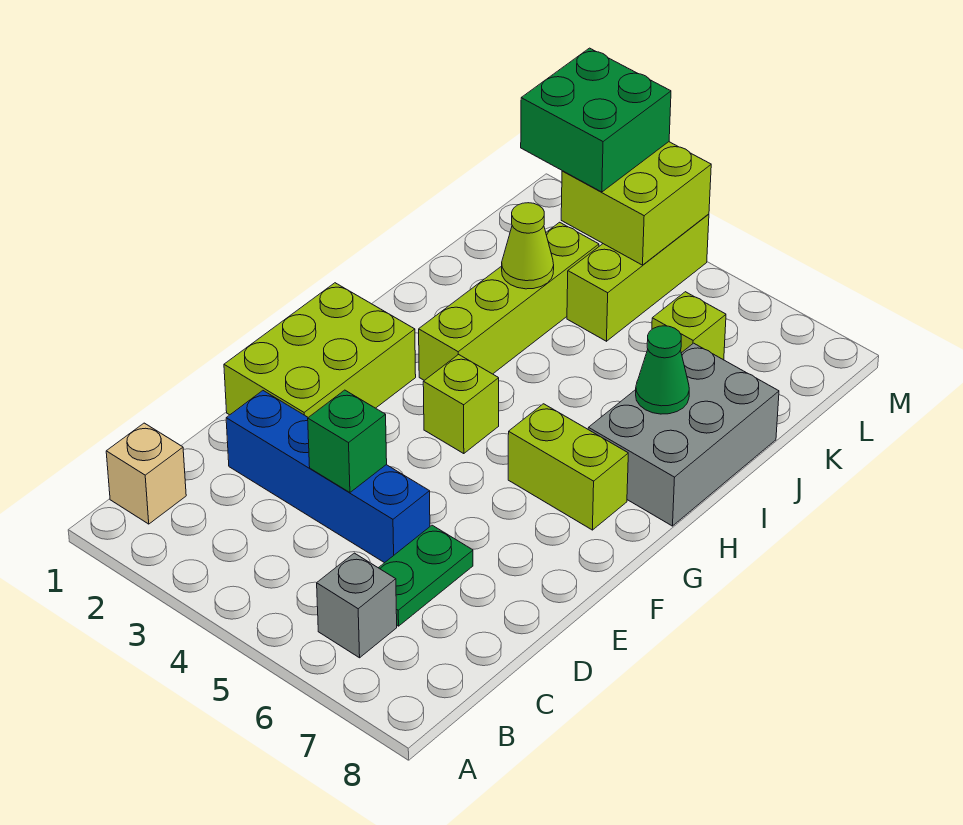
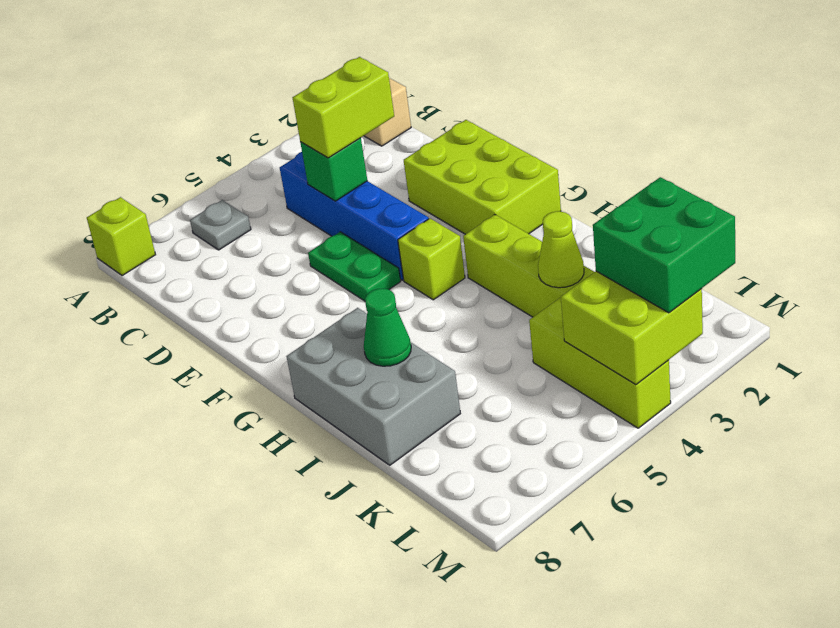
grey 1x1 brick [317,553,397,658] -> grey 1x1 plate [190,200,251,250]
green 1x2 plate [379,525,473,626] -> green 1x2 plate moved to [308,232,401,301]
blue 1x4 brick [226,391,430,563] -> blue 1x4 brick turned to [280,152,429,280]
lime 1x2 brick [508,404,628,530] -> lime 1x2 brick moved to [293,57,394,158]
lime 1x1 brick [652,292,726,360] -> lime 1x1 brick moved to [87,197,156,276]

